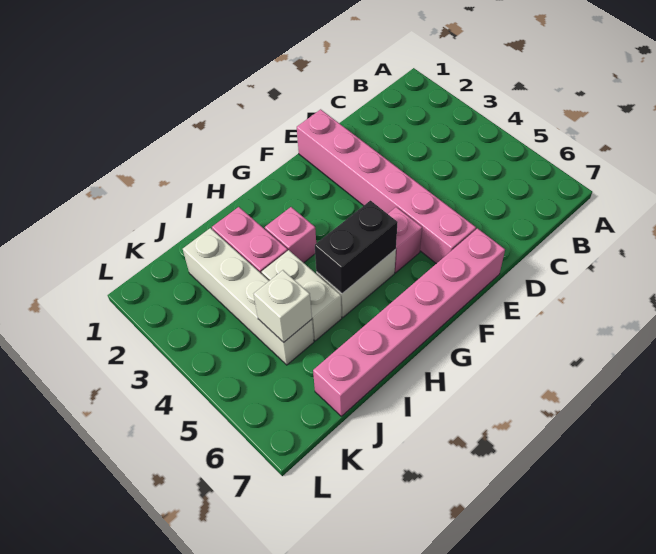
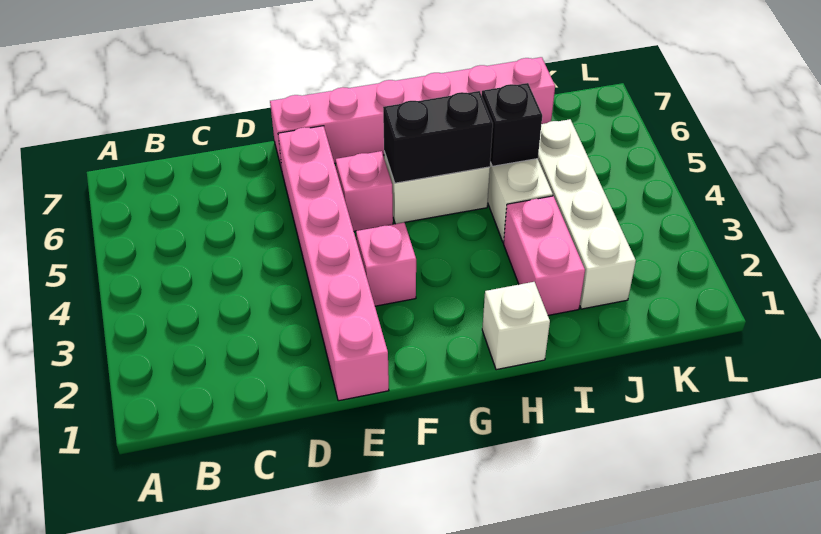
pink 1x1 brick [265,207,316,263] -> pink 1x1 brick moved to [356,222,416,306]
none -> black 1x1 brick [482,83,542,166]
white 1x1 brick [254,270,312,342] -> white 1x1 brick moved to [482,282,550,370]

